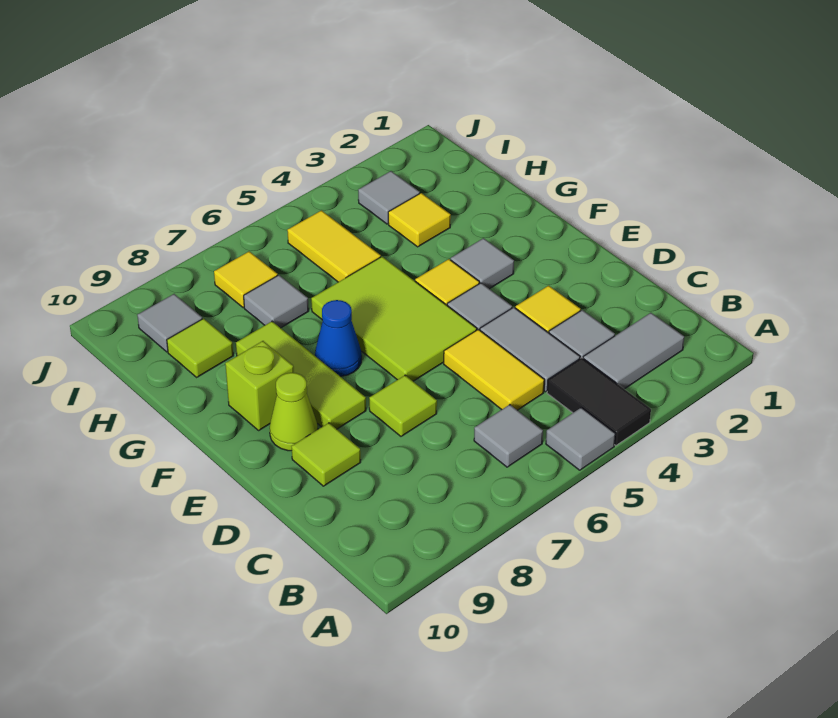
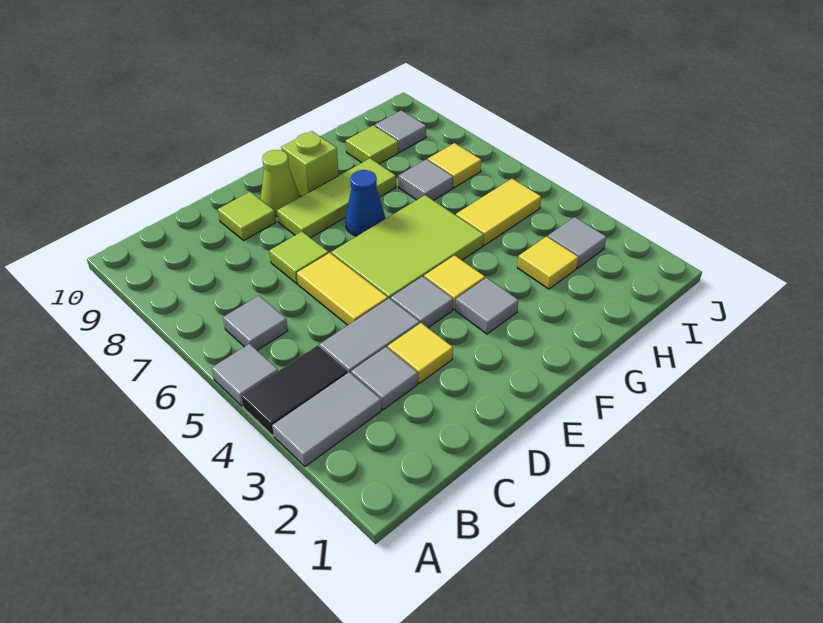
grey 1x2 tile [583,313,684,389] -> grey 1x2 tile turned to [272,372,381,467]
yellow 1x2 tile [444,329,544,410] -> yellow 1x2 tile turned to [297,253,388,325]

